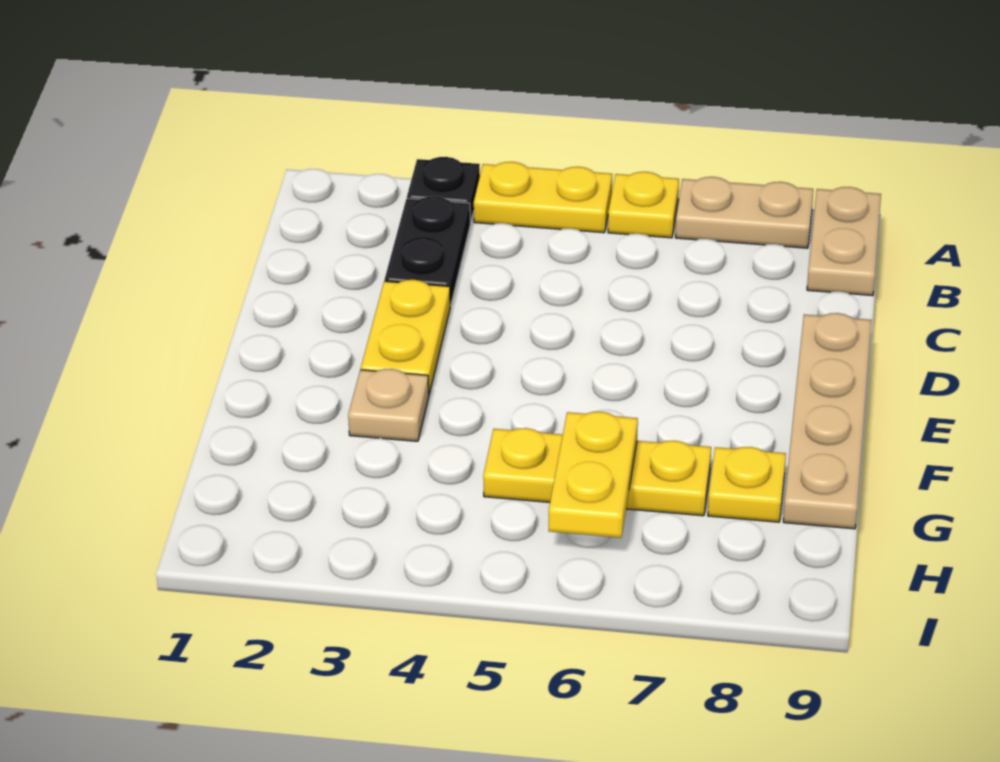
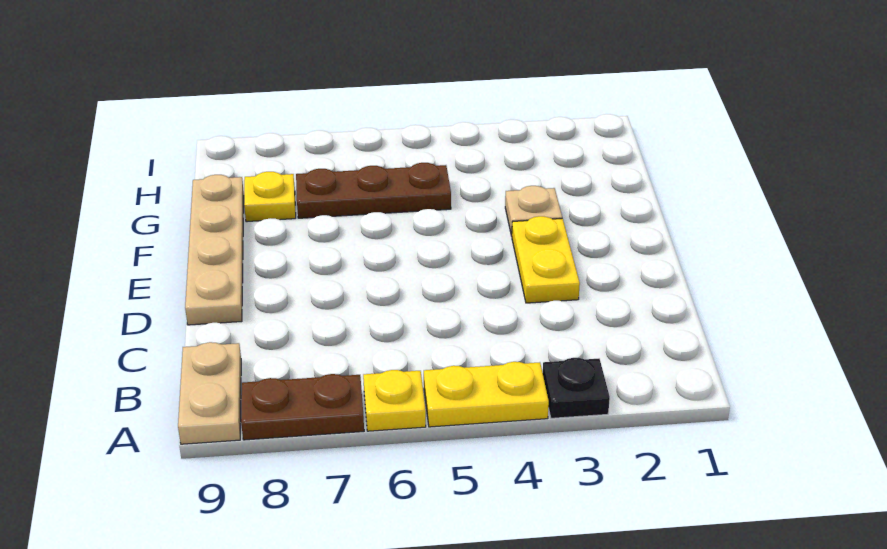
tan 1x2 plate [675,177,813,248] -> brown 1x2 plate [241,374,364,440]
black 1x2 plate [385,196,470,305] -> none
yellow 1x3 plate [483,428,711,516] -> brown 1x3 plate [296,163,451,218]
yellow 1x2 plate [549,412,638,538] -> none

